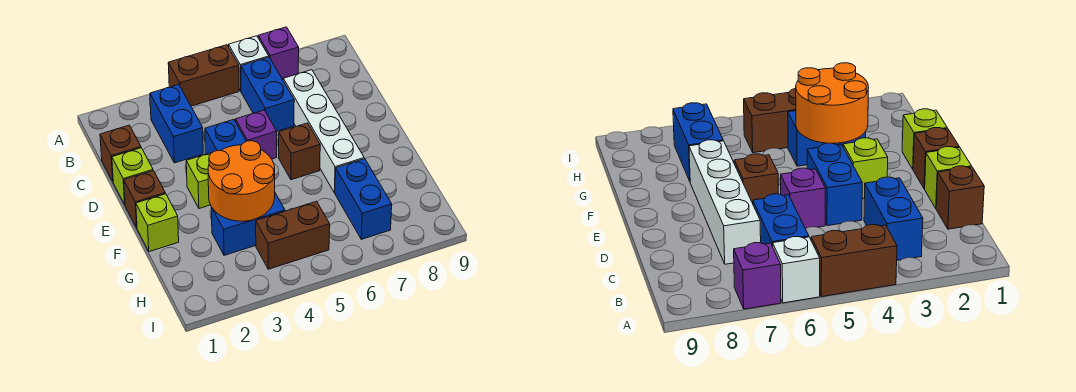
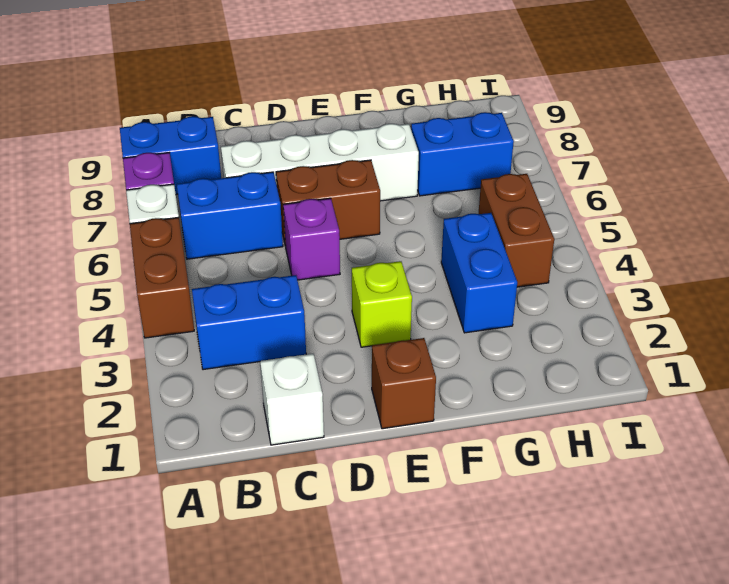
brown 1x1 brick [100,125,141,181] -> white 1x1 brick [260,354,324,445]
lime 1x1 brick [112,148,153,204] -> none
blue 1x2 brick [205,119,246,154] -> blue 1x2 brick moved to [120,116,221,194]
brown 1x1 brick [279,123,320,180] -> brown 1x2 brick [276,160,380,243]
lime 1x1 brick [136,194,179,252] -> none
orange 2x2 round brick [208,141,275,221] -> none

